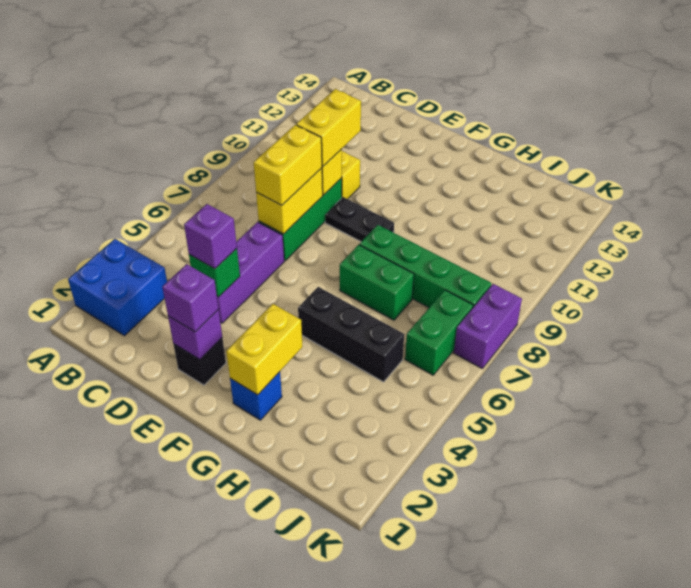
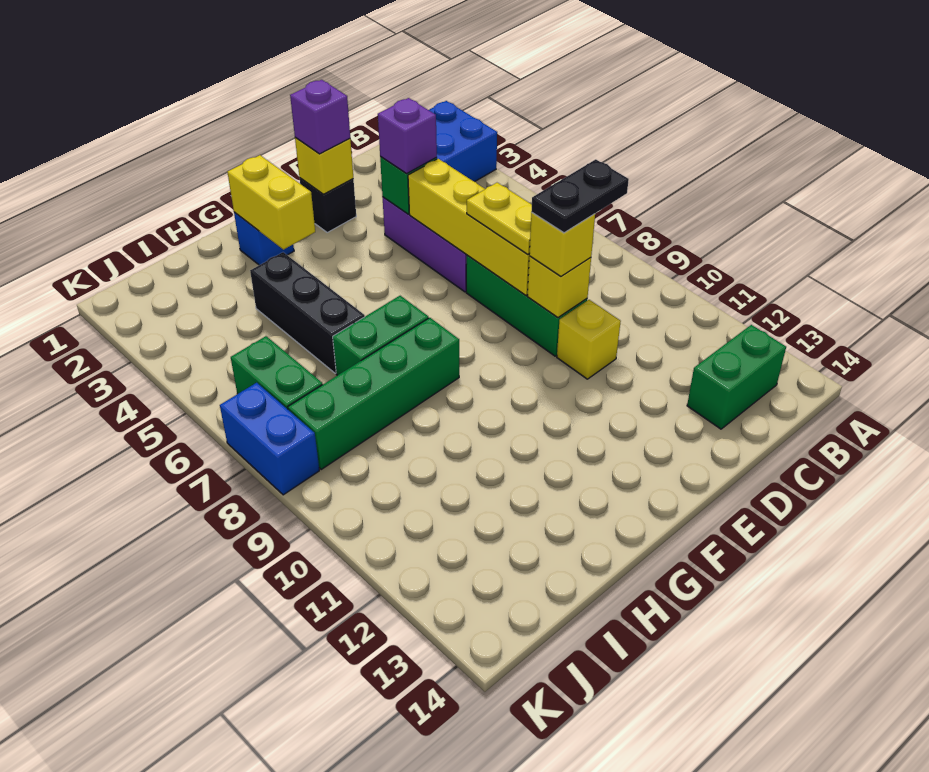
none -> green 1x2 brick [687,325,786,429]
yellow 1x2 brick [256,168,323,234] -> yellow 1x4 brick [408,159,529,295]
yellow 1x2 brick [254,125,322,205] -> yellow 1x2 plate [467,183,532,254]
yellow 1x2 brick [296,89,361,167] -> yellow 1x1 brick [529,213,595,276]
purple 1x1 brick [168,310,222,359] -> yellow 1x1 brick [295,138,353,194]
black 1x2 plate [325,197,394,242] -> black 1x2 plate moved to [531,159,629,233]
black 1x3 brick [298,287,404,382] -> black 1x3 brick turned to [250,252,365,373]
purple 1x2 brick [454,284,522,368] -> blue 1x2 brick [220,383,319,495]

